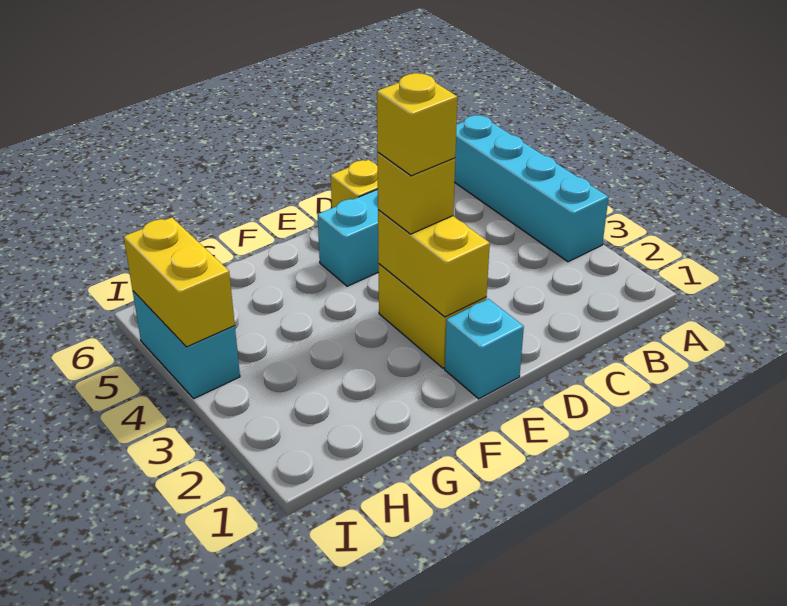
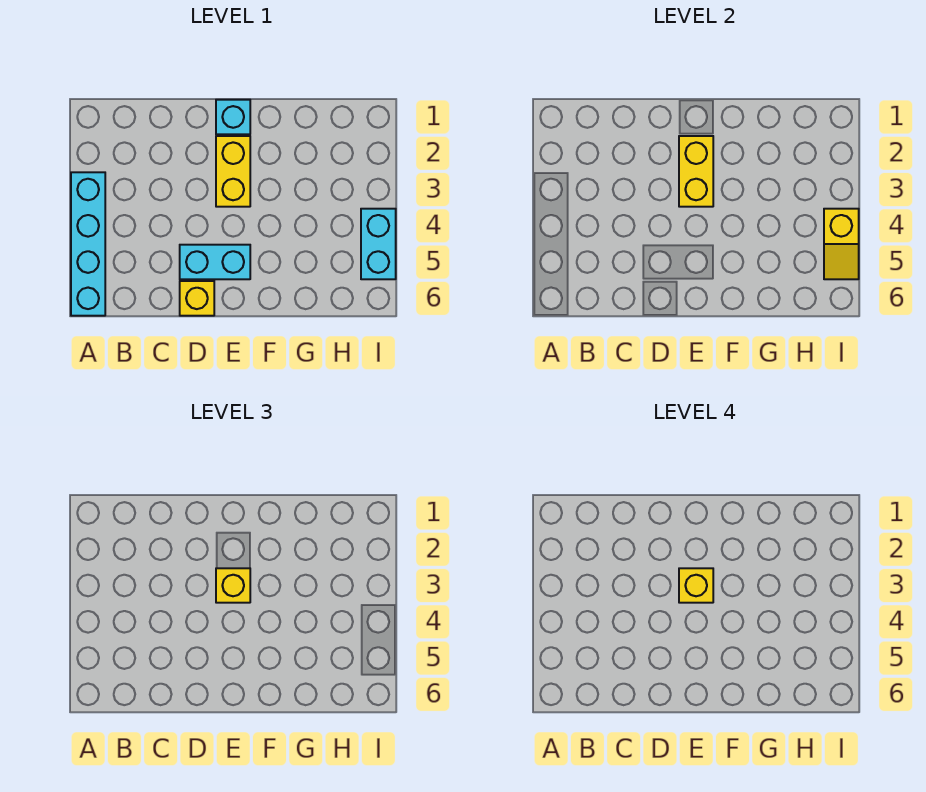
yellow 1x2 brick [124,217,235,347] -> yellow 1x2 slope [824,209,859,279]

